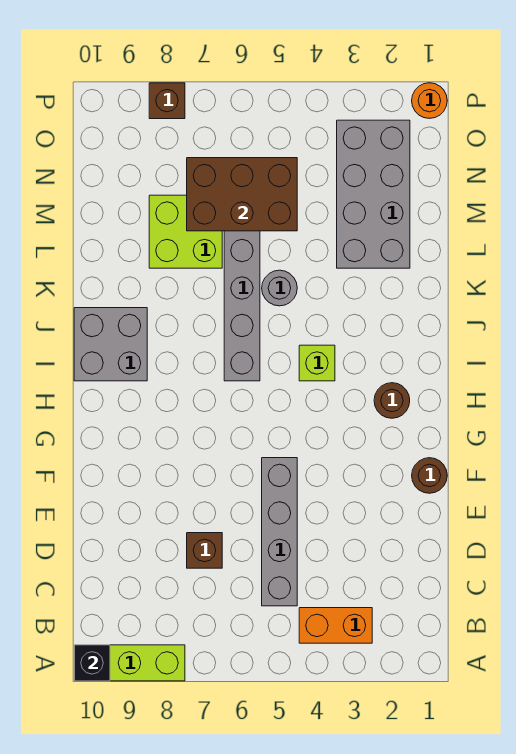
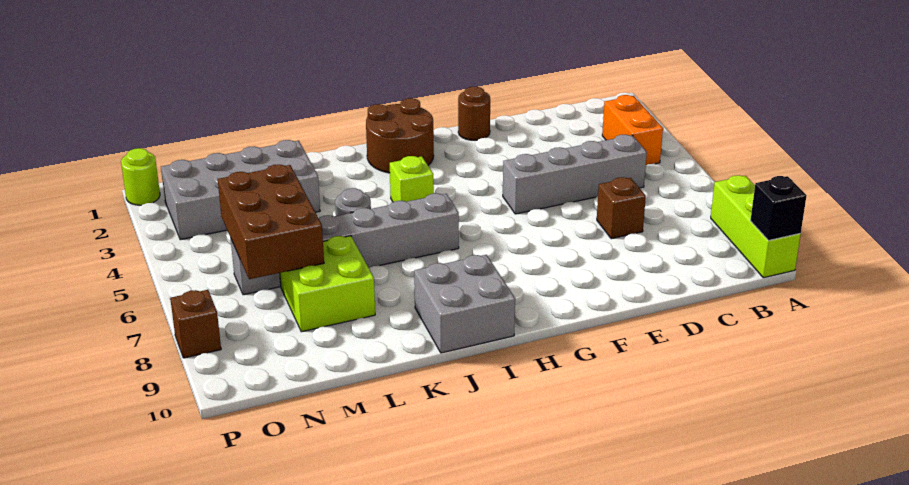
brown 1x1 round brick [374,383,410,418] -> brown 2x2 round brick [366,98,434,173]
orange 1x1 round brick [412,83,447,118] -> lime 1x1 round brick [121,148,160,205]

